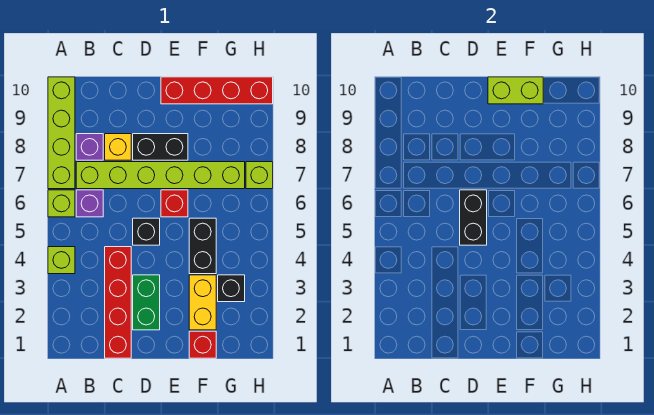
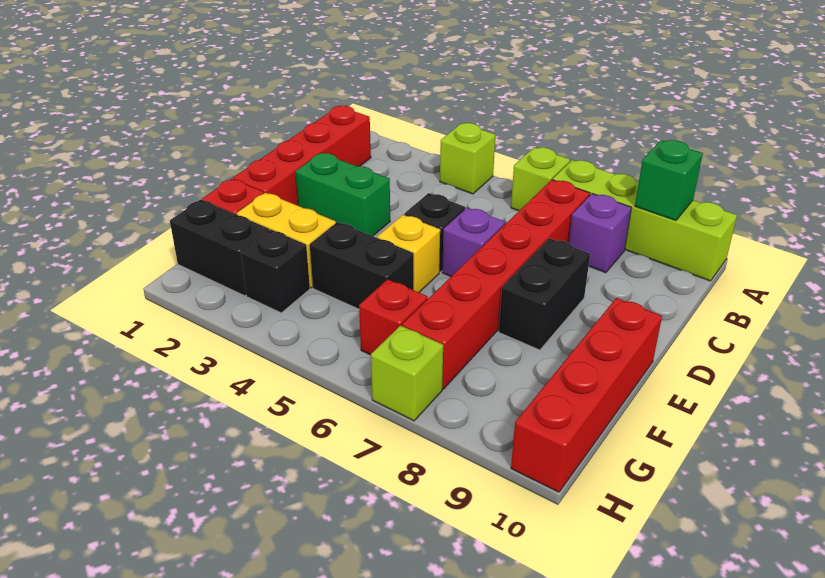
none -> green 1x1 brick [635,140,703,220]
purple 1x1 brick [76,190,103,217] -> purple 1x1 brick moved to [442,208,505,276]
lime 1x6 brick [76,162,245,189] -> red 1x6 brick [402,180,590,389]
red 1x4 brick [105,247,131,358] -> red 1x4 brick turned to [233,106,371,206]
yellow 1x1 brick [105,134,131,160] -> yellow 1x1 brick moved to [377,215,440,292]
black 1x2 brick [460,190,487,245] -> black 1x2 brick moved to [170,200,269,296]
red 1x1 brick [161,190,188,217] -> red 1x1 brick moved to [359,279,428,355]
lime 1x2 brick [488,77,543,104] -> none

